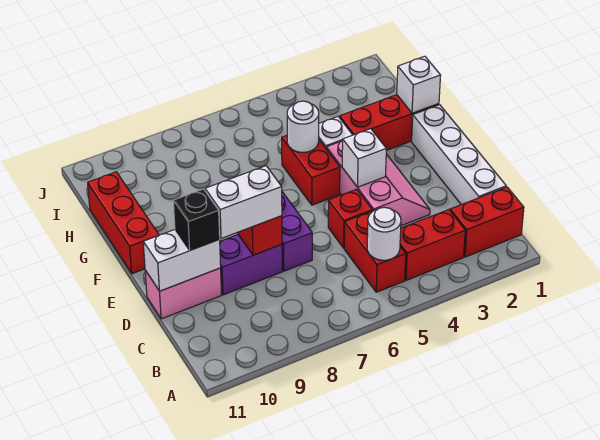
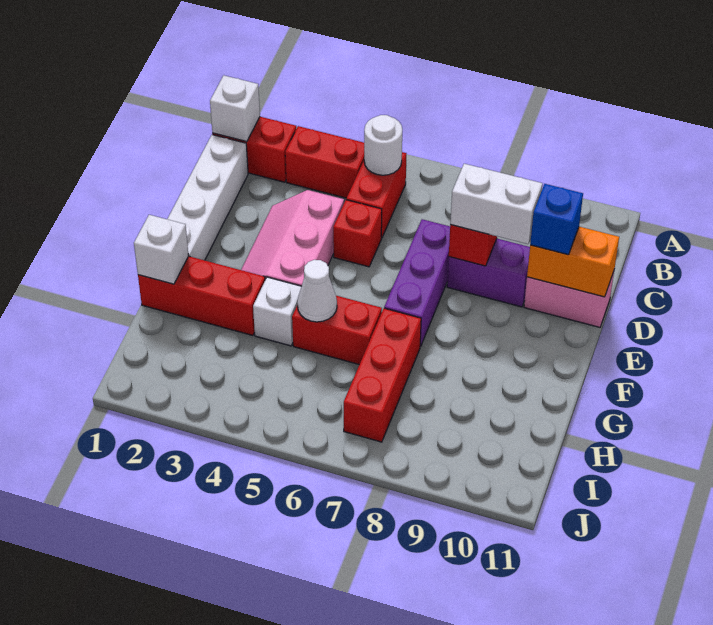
white 1x2 brick [143,230,221,291] -> orange 1x2 brick [527,227,619,297]
black 1x1 brick [173,189,220,250] -> blue 1x1 brick [530,184,583,255]
white 1x1 brick [342,129,386,187] -> white 1x1 brick moved to [210,76,260,142]
red 1x2 brick [282,135,340,205] -> red 1x2 brick turned to [292,296,382,365]
red 1x3 brick [88,172,159,274] -> red 1x3 brick moved to [344,308,421,442]
white 1x1 round brick [287,101,319,152] -> white 1x1 cone [297,260,337,322]

